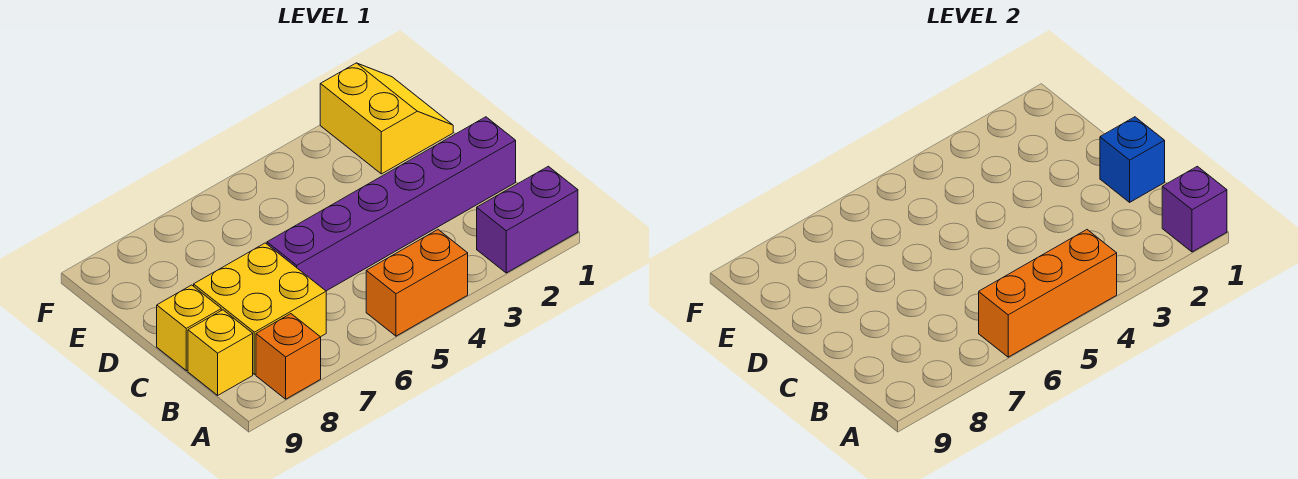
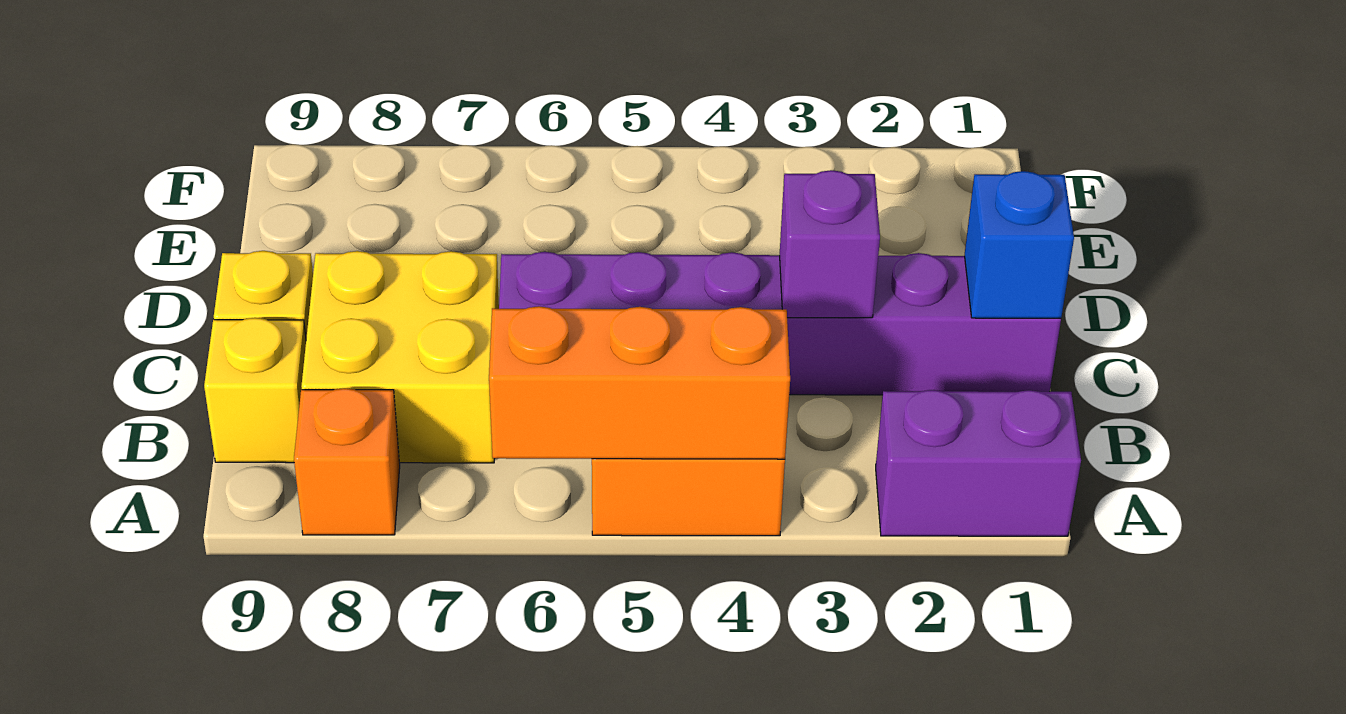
purple 1x1 brick [1162,166,1227,252] -> purple 1x1 brick moved to [780,170,880,318]
yellow 2x2 slope [320,63,453,174] -> none

